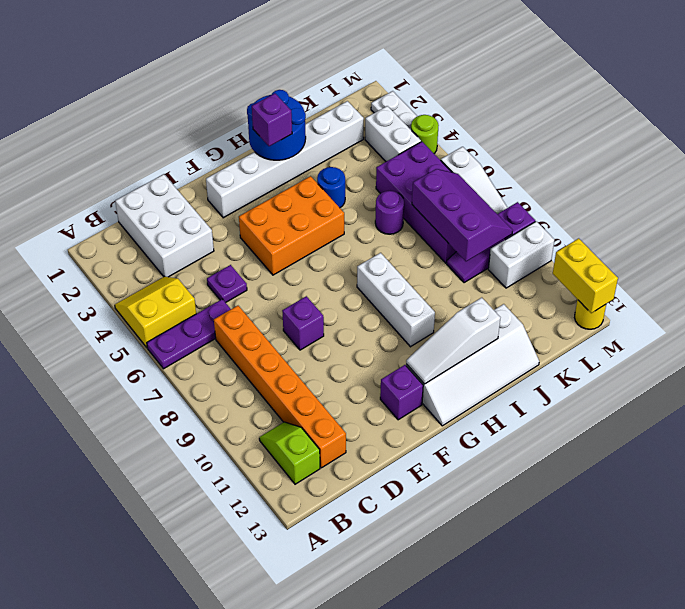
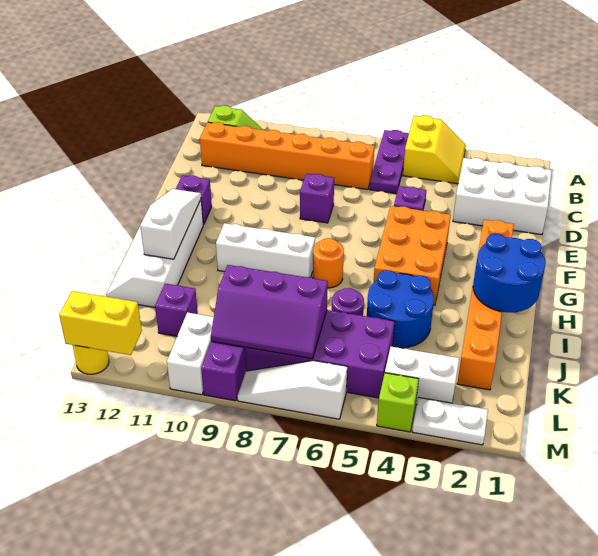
white 1x6 brick [206,101,364,218] -> orange 1x6 brick [457,220,514,390]
purple 1x1 brick [252,94,292,146] -> purple 1x1 brick moved to [155,284,198,336]
none -> orange 1x1 round brick [313,238,344,288]
blue 1x1 round brick [317,167,345,208] -> blue 2x2 round brick [367,270,434,348]
lime 1x1 round brick [411,115,439,154] -> lime 1x1 brick [377,373,419,432]

